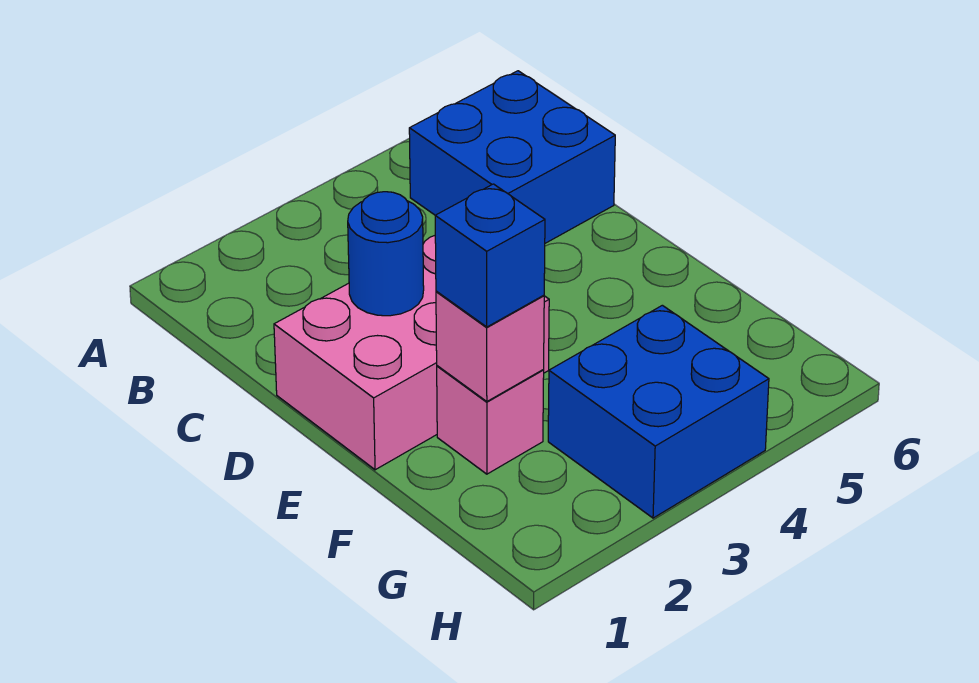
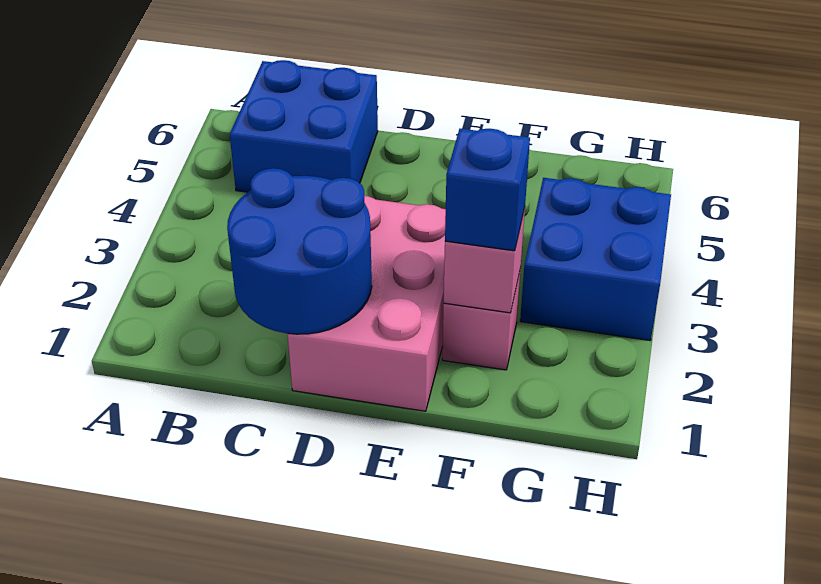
blue 1x1 round brick [348,192,424,316] -> blue 2x2 round brick [227,168,372,334]

